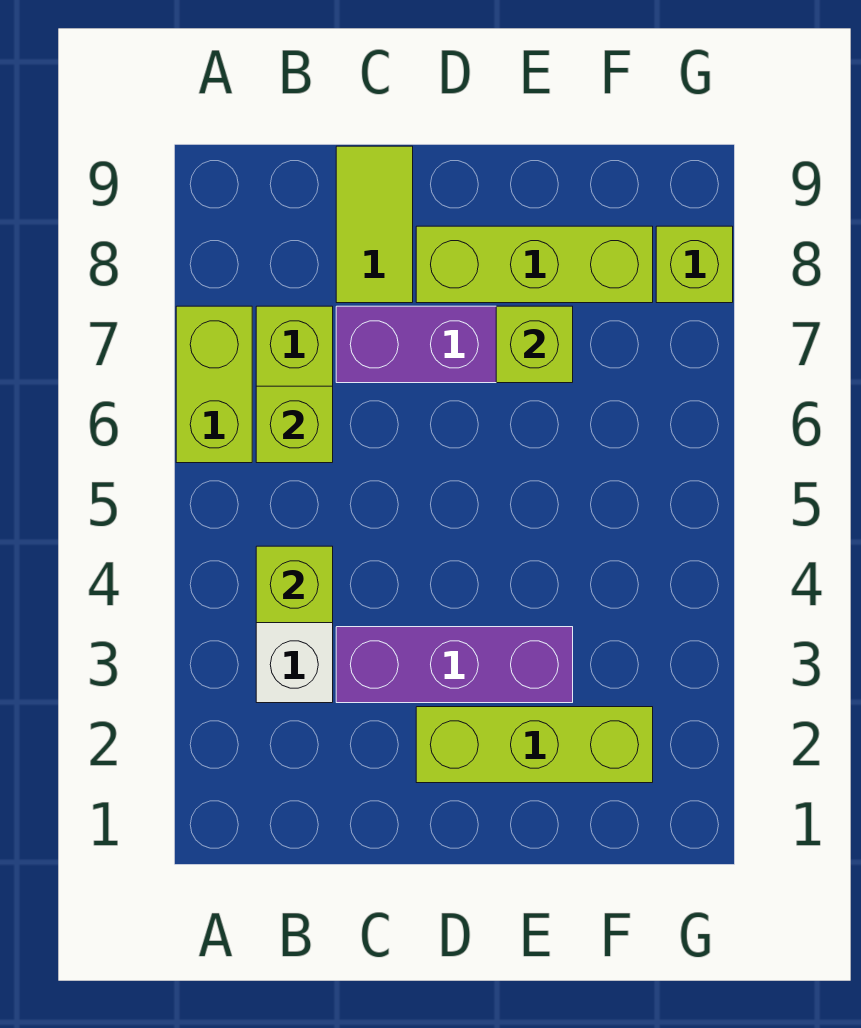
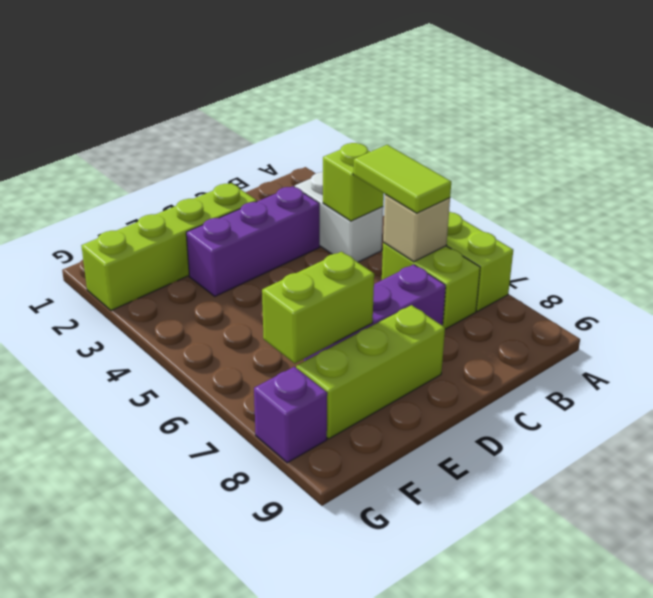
lime 1x1 brick [256,386,333,463] -> tan 1x1 brick [383,195,450,262]
lime 1x2 tile [336,146,413,303] -> lime 1x2 tile moved to [353,145,451,213]
lime 1x3 brick [416,707,653,783] -> lime 1x4 brick [81,183,257,311]
lime 1x1 brick [496,306,573,383] -> lime 1x2 brick [262,252,374,363]
lime 1x1 brick [656,226,733,303] -> purple 1x1 brick [254,367,327,463]

